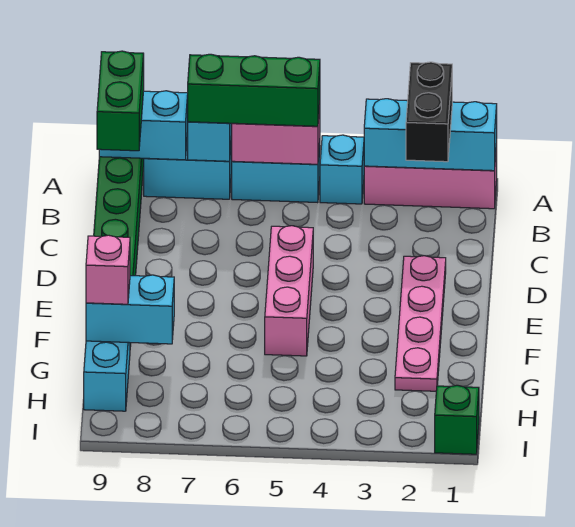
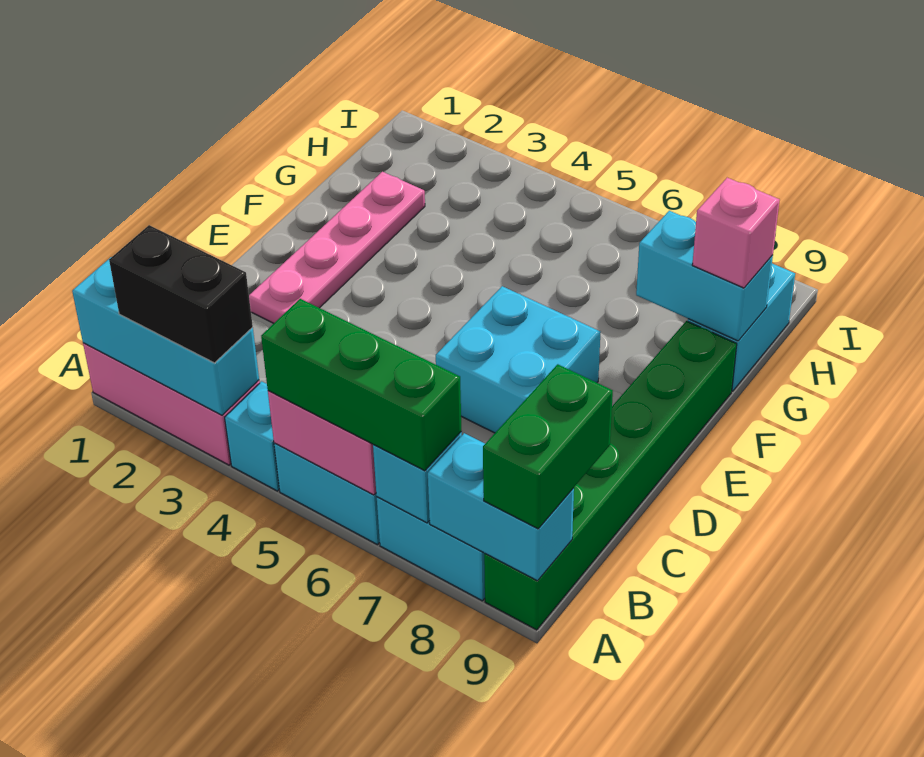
black 1x2 brick [406,62,452,162] -> black 1x2 brick turned to [109,225,253,363]
pink 1x3 brick [265,226,313,356] -> none
none -> cyan 2x2 brick [436,286,600,433]
green 1x1 brick [435,385,479,454] -> none

